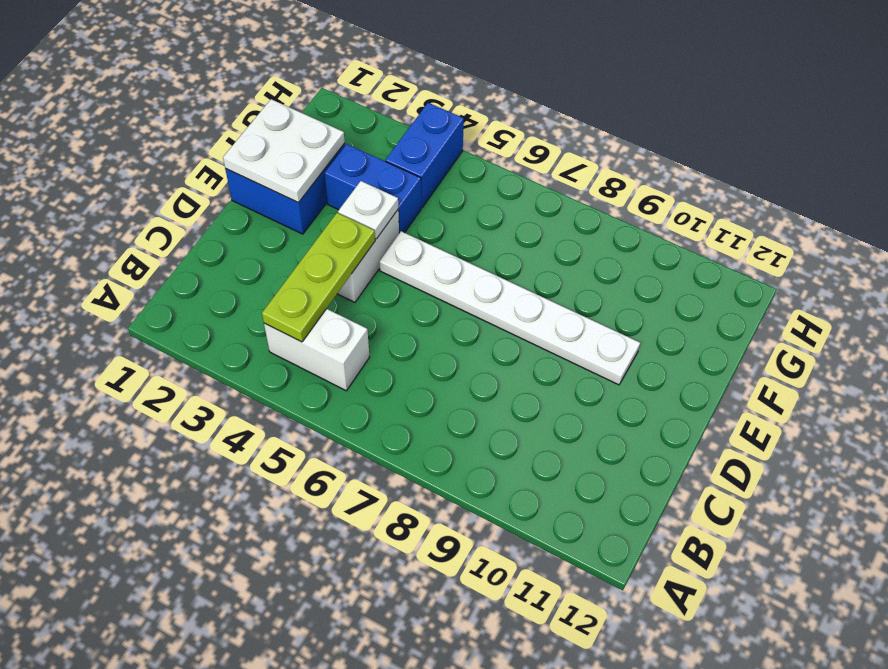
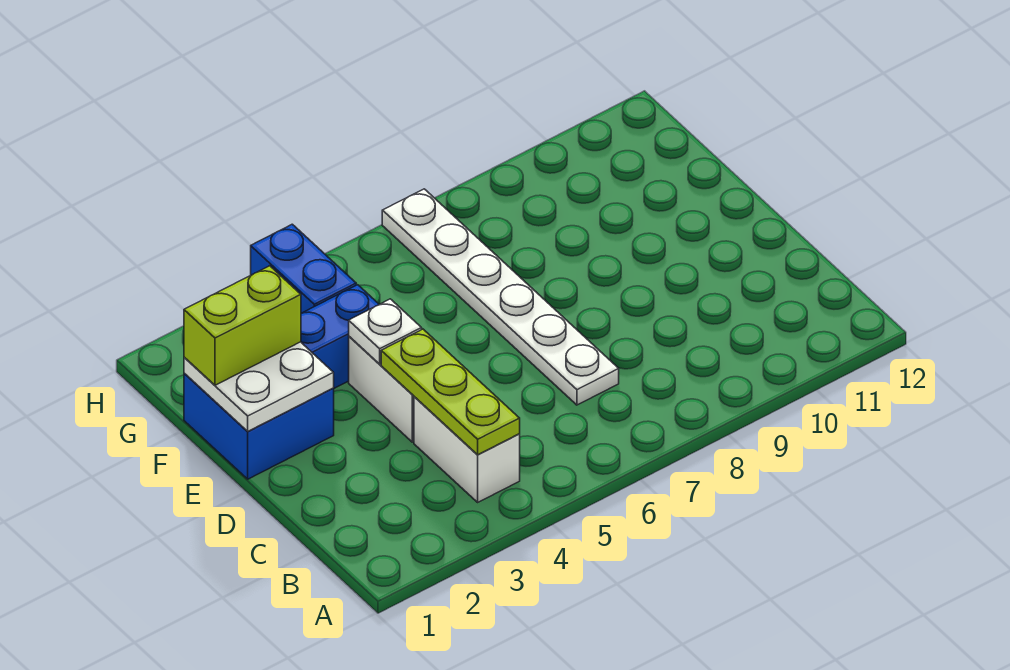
white 1x2 brick [264,309,369,391] -> white 1x2 brick turned to [414,397,520,502]
white 1x6 plate [379,231,640,385] -> white 1x6 plate turned to [382,189,619,405]
none -> lime 1x2 brick [184,266,301,385]

